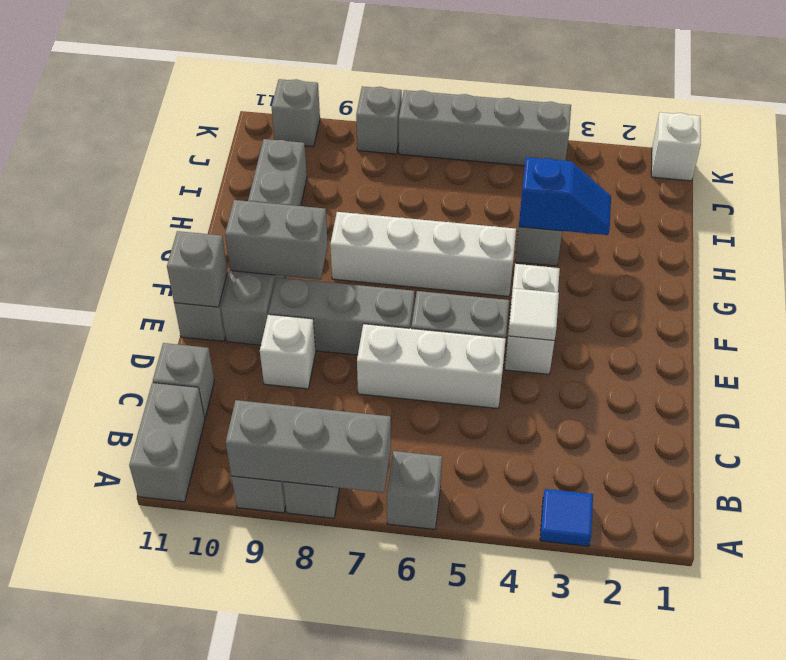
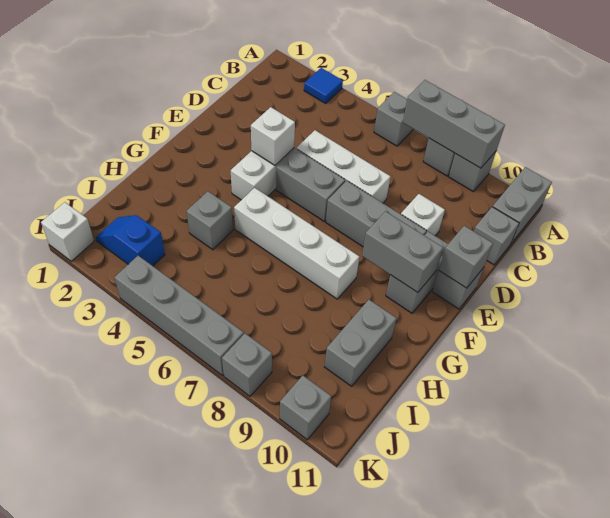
white 1x1 tile [508,288,559,341] -> white 1x1 brick [251,107,295,165]
blue 1x2 slope [519,157,611,235] -> blue 1x2 slope moved to [96,215,165,266]

